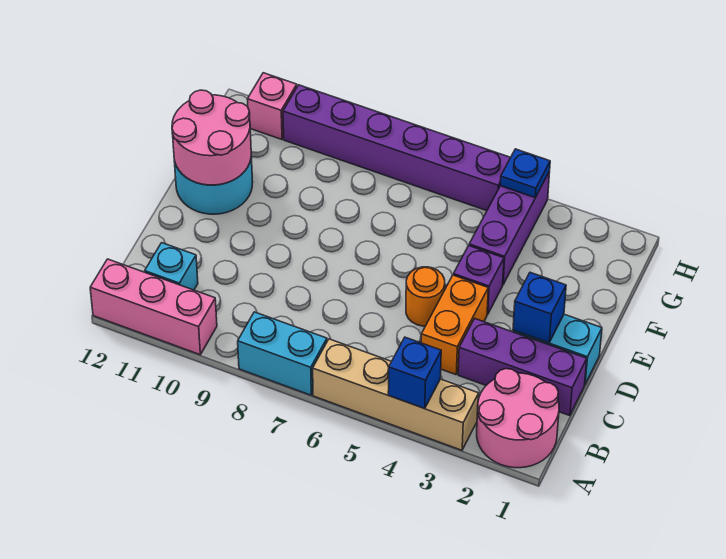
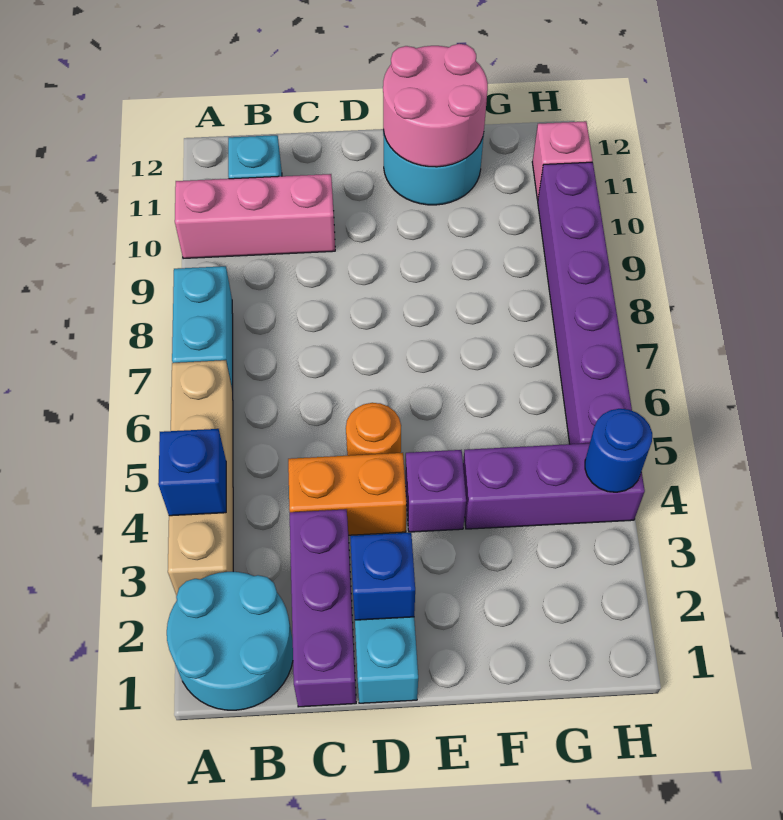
pink 2x2 round brick [477,369,559,468] -> cyan 2x2 round brick [167,572,293,710]
pink 1x3 brick [90,259,217,355] -> pink 1x3 brick turned to [175,174,335,259]
blue 1x1 plate [500,149,550,197] -> blue 1x1 round brick [585,409,652,492]

